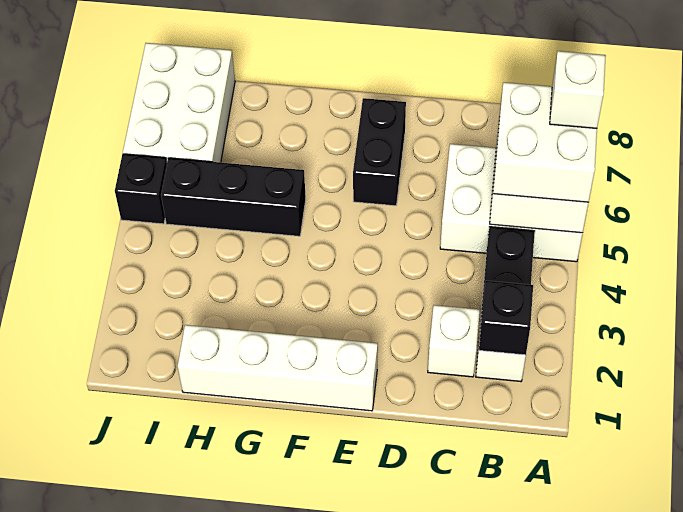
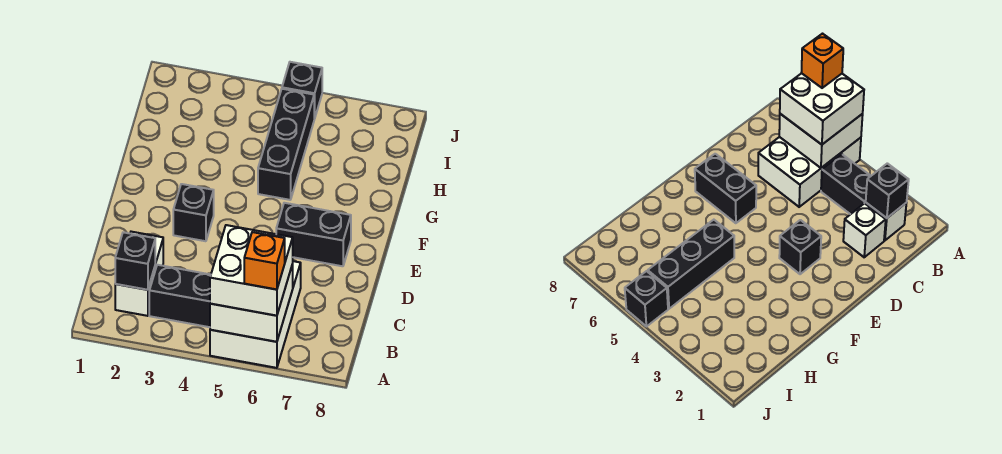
white 1x1 brick [550,51,606,128] -> orange 1x1 brick [244,232,285,290]
white 1x4 brick [178,325,378,411] -> none
none -> black 1x1 brick [173,184,214,241]
white 2x3 brick [123,43,235,163] -> none

